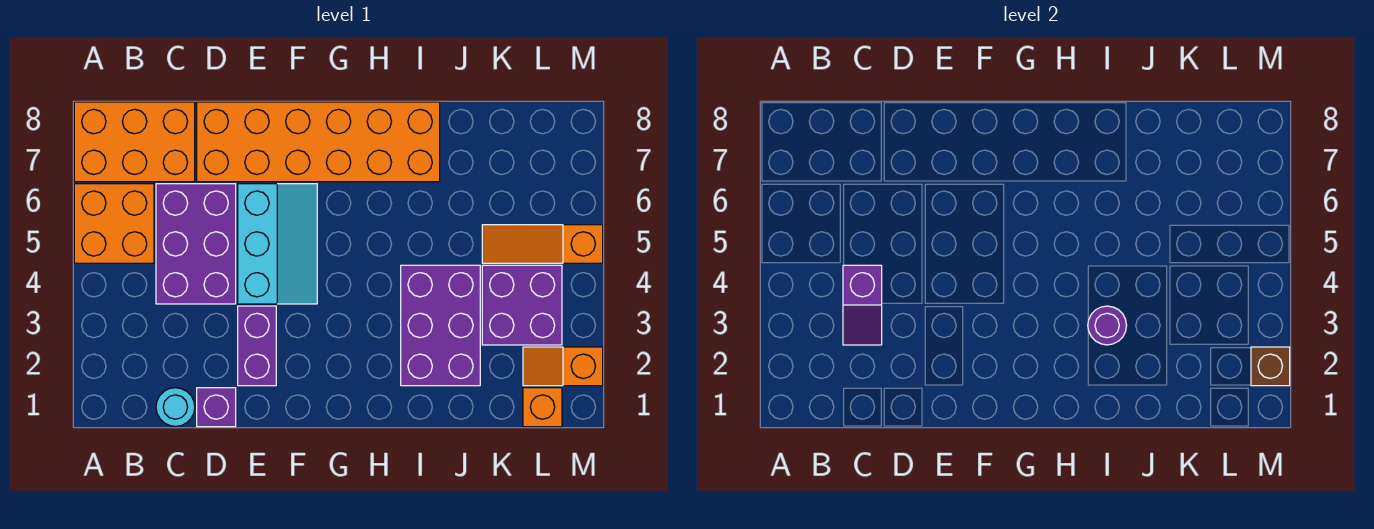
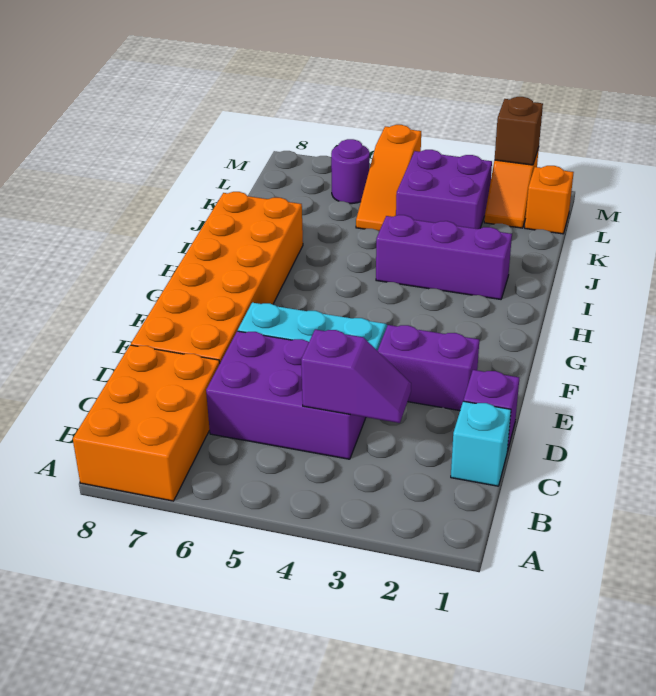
orange 2x2 brick [74,184,154,263] -> none
cyan 1x1 round brick [156,388,195,426] -> cyan 1x1 brick [451,401,511,486]
purple 2x3 brick [401,265,480,386] -> purple 1x3 brick [376,215,512,299]
purple 1x1 round brick [1088,306,1127,345] -> purple 1x1 round brick moved to [331,139,370,204]

